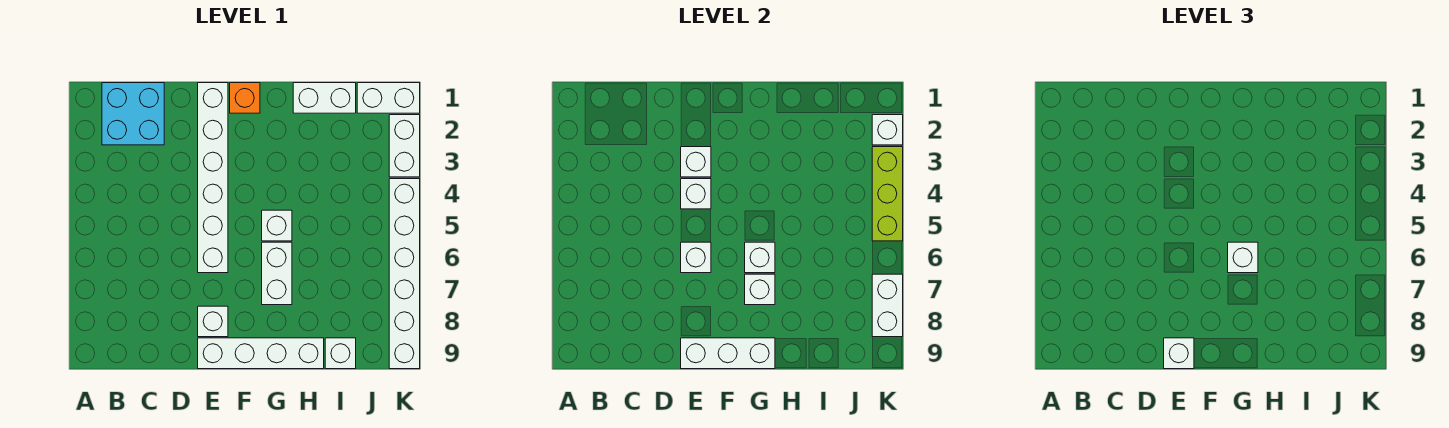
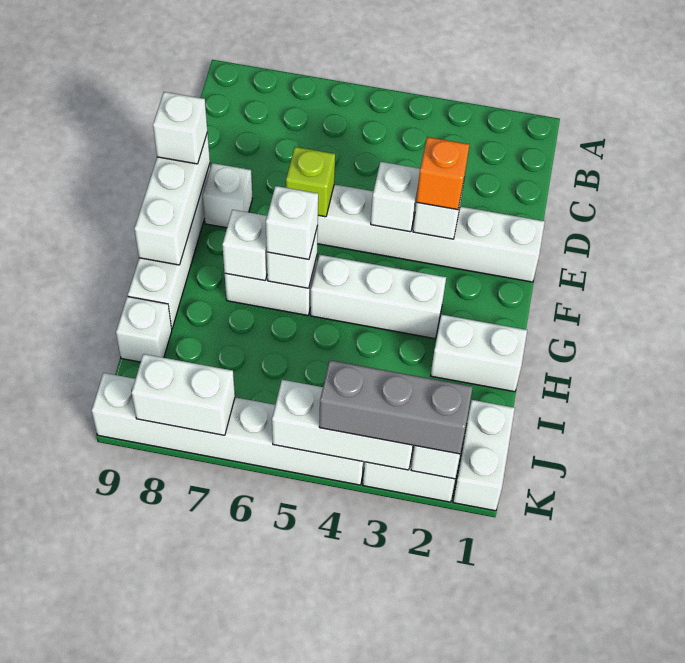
cyan 2x2 brick [102,83,164,145] -> none
white 1x1 brick [681,242,711,273] -> lime 1x1 brick [286,147,335,217]
orange 1x1 brick [230,83,260,113] -> orange 1x1 brick moved to [416,137,469,210]
white 1x1 brick [262,210,292,241] -> white 1x3 brick [310,255,446,339]
white 1x2 brick [293,83,356,113] -> white 1x2 brick turned to [431,315,527,392]
none -> grey 1x3 brick [319,360,473,454]
lime 1x3 brick [872,147,903,241] -> white 1x3 brick [272,380,414,470]

